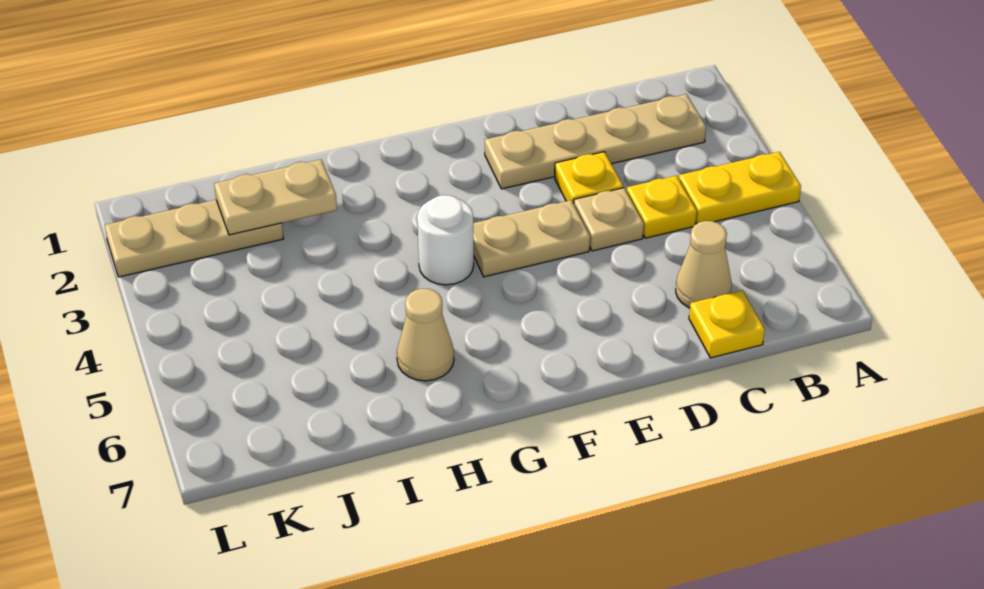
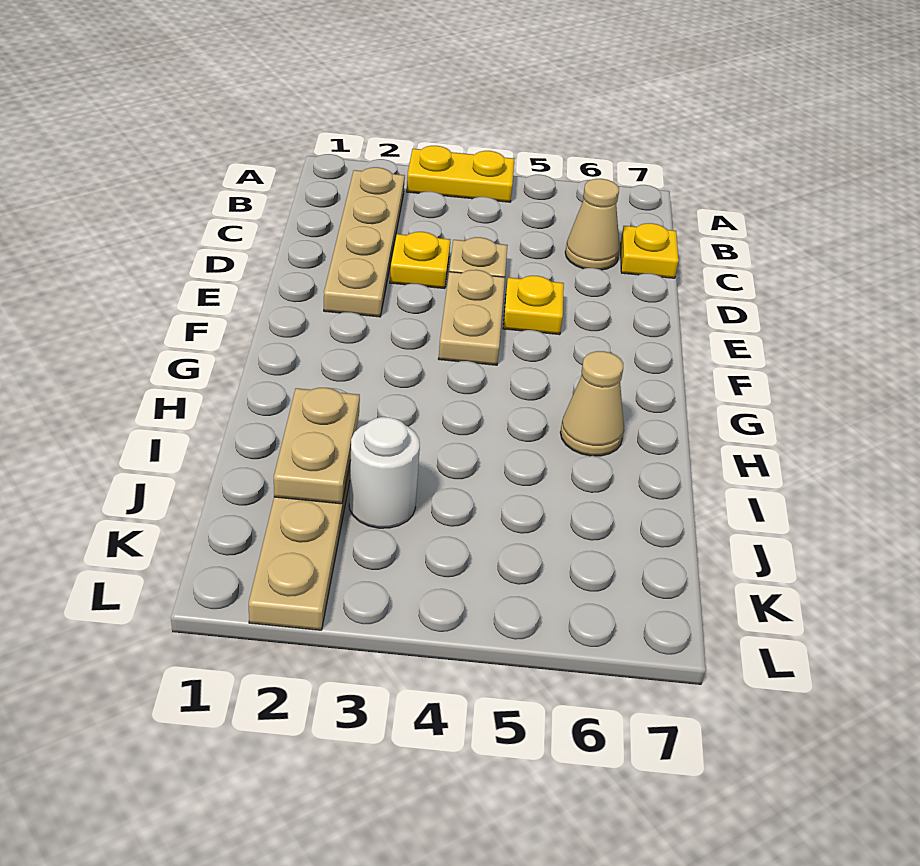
yellow 1x2 plate [679,152,801,223] -> yellow 1x2 plate turned to [407,146,514,202]
yellow 1x1 plate [627,176,697,238] -> yellow 1x1 plate moved to [503,276,564,335]
white 1x1 round brick [417,195,474,285] -> white 1x1 round brick moved to [349,417,420,528]

